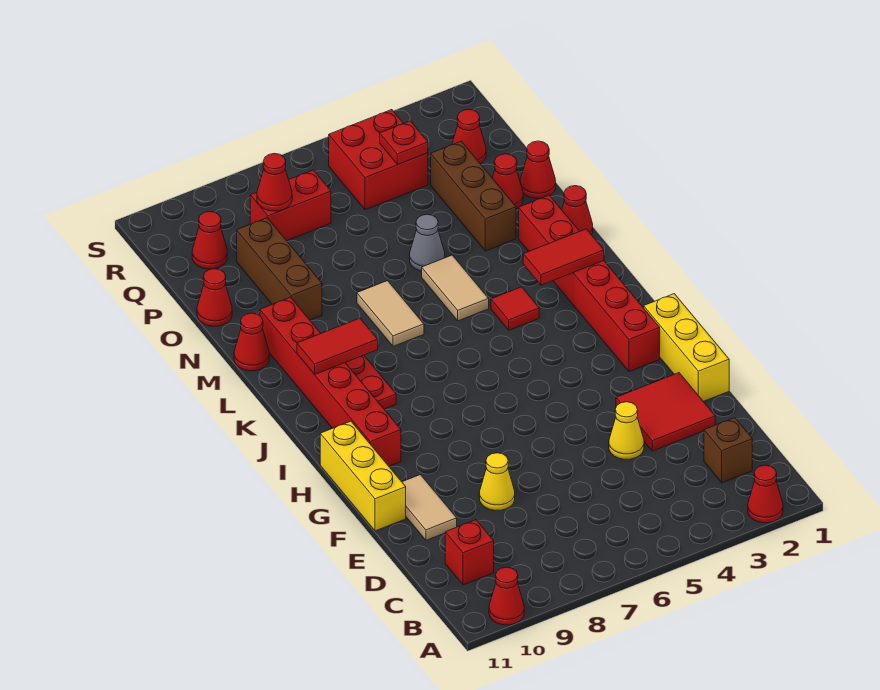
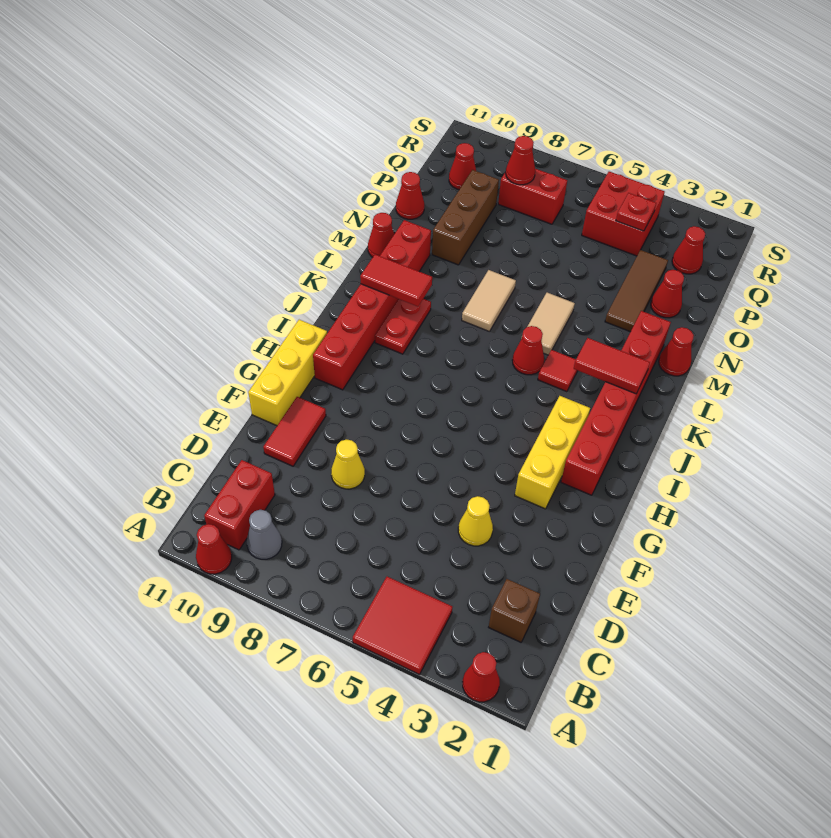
red 1x1 brick [445,520,494,585] -> red 1x2 brick [204,460,275,550]
red 2x2 tile [616,373,715,451] -> red 2x2 tile moved to [353,577,452,674]
tan 1x2 tile [402,475,457,540] -> red 1x2 tile [263,397,326,466]
yellow 1x3 brick [644,294,729,401] -> yellow 1x3 brick moved to [515,396,590,509]
brown 1x3 brick [431,141,516,251] -> brown 1x3 tile [605,250,668,332]
grey 1x1 cone [410,214,445,271] -> grey 1x1 cone moved to [247,510,282,559]
red 1x1 cone [520,141,556,199] -> red 1x1 cone moved to [512,326,544,375]

